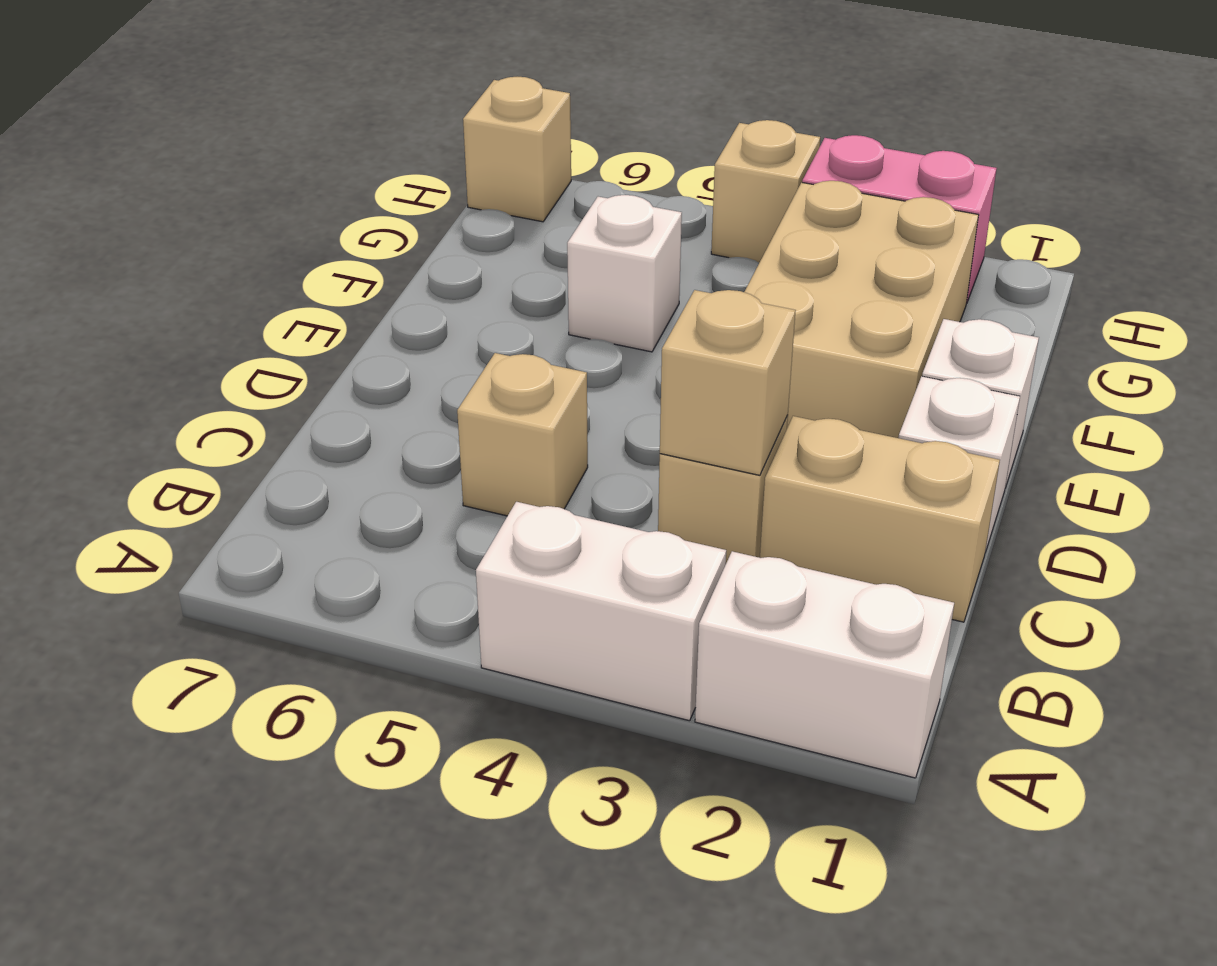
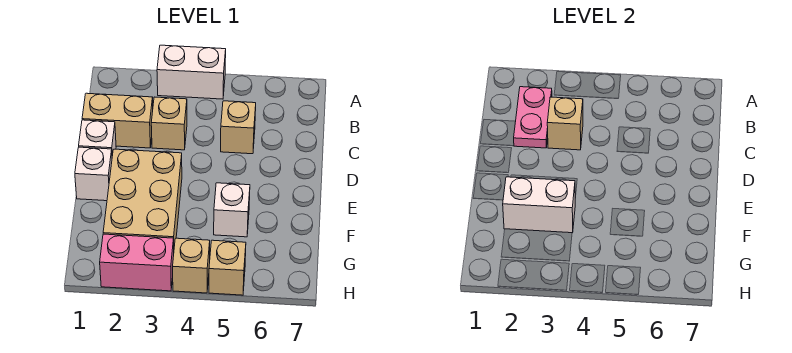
white 1x2 brick [695,551,954,778] -> white 1x2 brick moved to [503,177,575,233]
none -> pink 1x2 plate [514,87,552,148]
tan 1x1 brick [463,77,571,222] -> tan 1x1 brick moved to [209,240,246,295]

